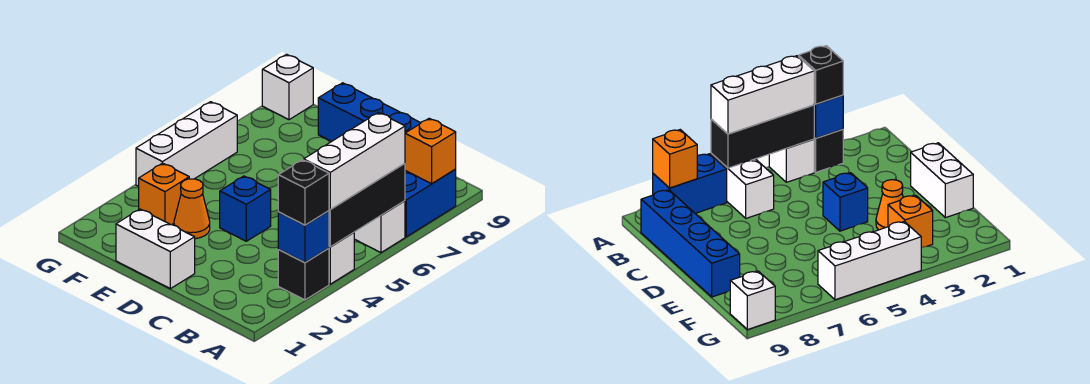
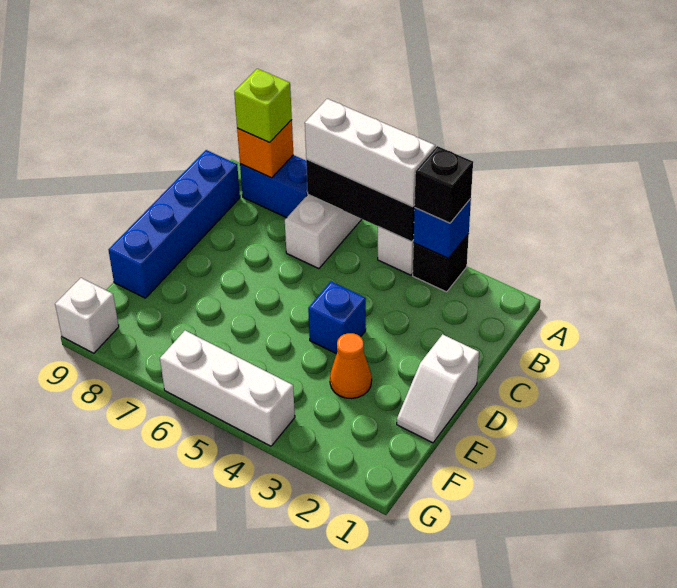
none -> lime 1x1 brick [234,69,292,142]
white 1x2 brick [116,209,195,289] -> white 1x2 slope [397,334,479,443]
orange 1x1 brick [139,163,189,225] -> none

